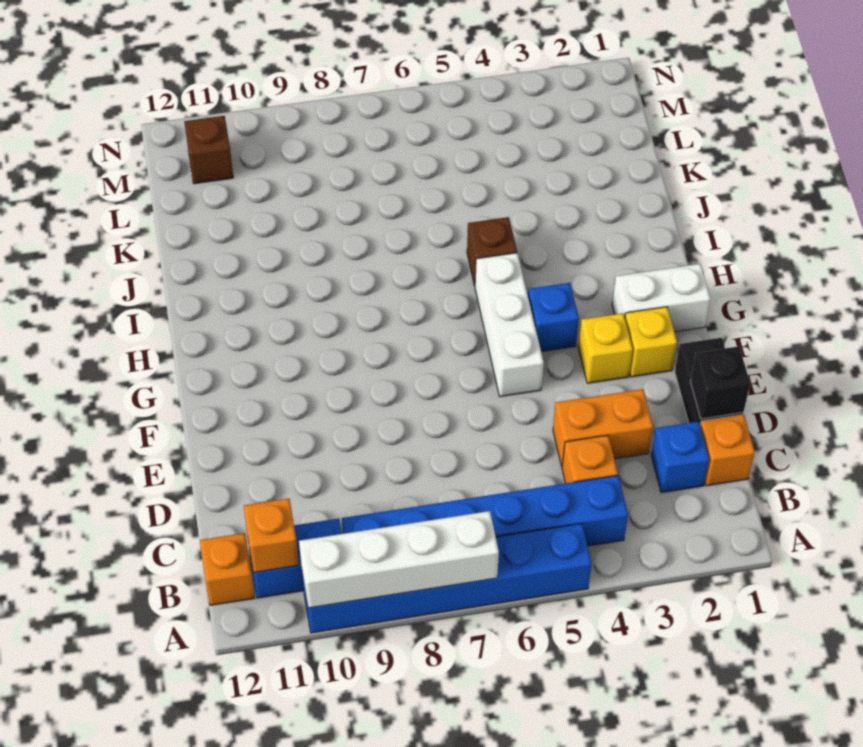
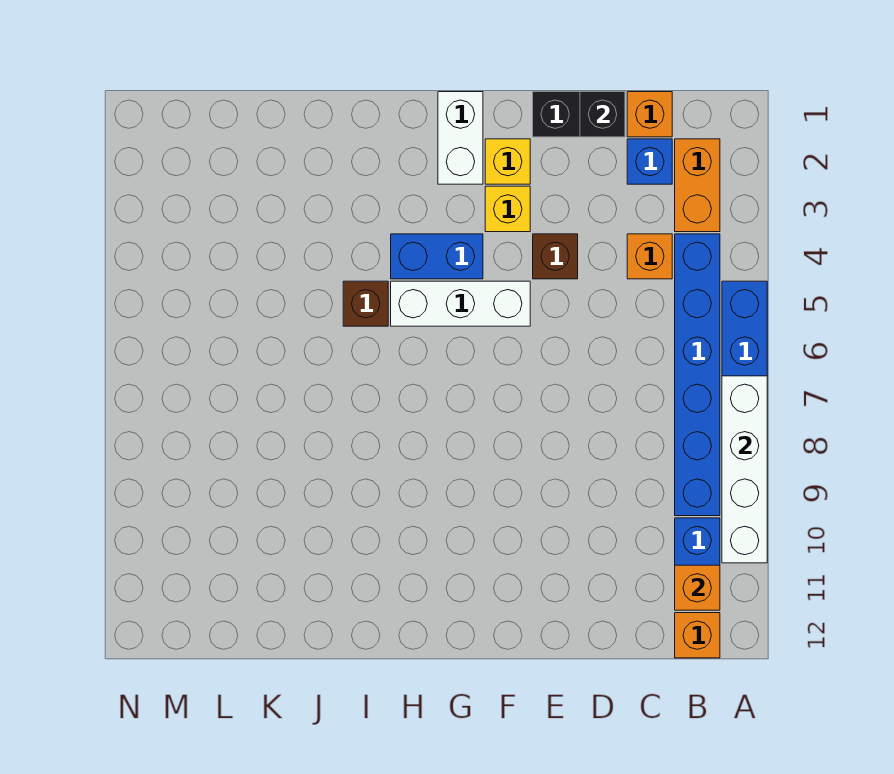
orange 1x2 brick [553,389,653,466] -> orange 1x2 brick moved to [675,139,720,232]
blue 1x1 brick [528,283,579,352] -> blue 1x2 brick [391,234,483,279]
brown 1x1 brick [184,116,233,184] -> brown 1x1 brick moved to [533,234,578,279]

